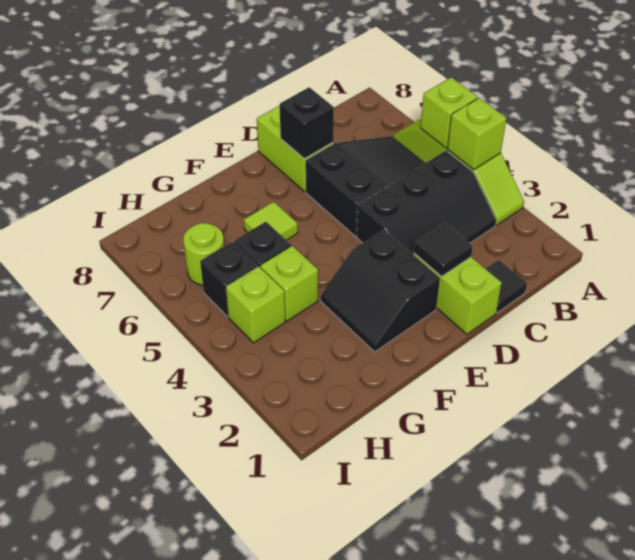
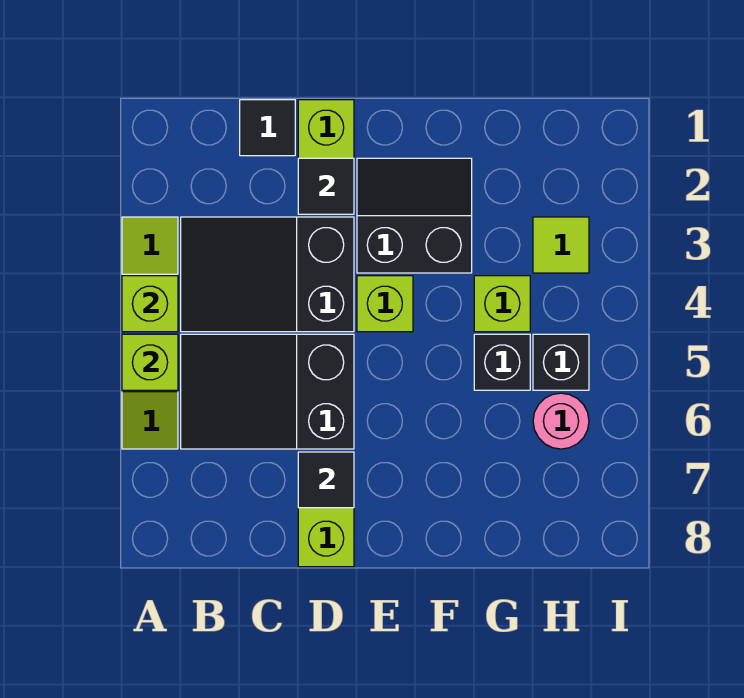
black 2x3 slope [357,151,496,254] -> black 2x3 slope turned to [181,217,354,332]
black 1x1 brick [280,87,334,159] -> black 1x1 tile [298,452,354,508]
black 2x2 slope [321,230,440,352] -> black 2x2 slope turned to [357,158,472,273]
lime 1x1 tile [244,202,298,240] -> lime 1x1 tile moved to [533,217,589,273]
lime 1x1 brick [226,266,285,343] -> lime 1x1 brick moved to [357,276,413,332]
lime 1x1 round brick [183,223,224,285] -> pink 1x1 round brick [533,393,589,449]

